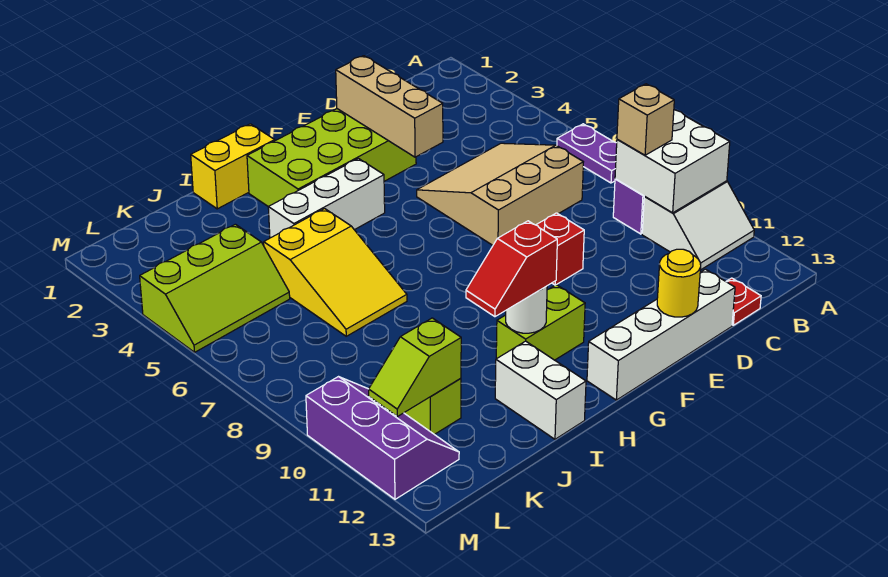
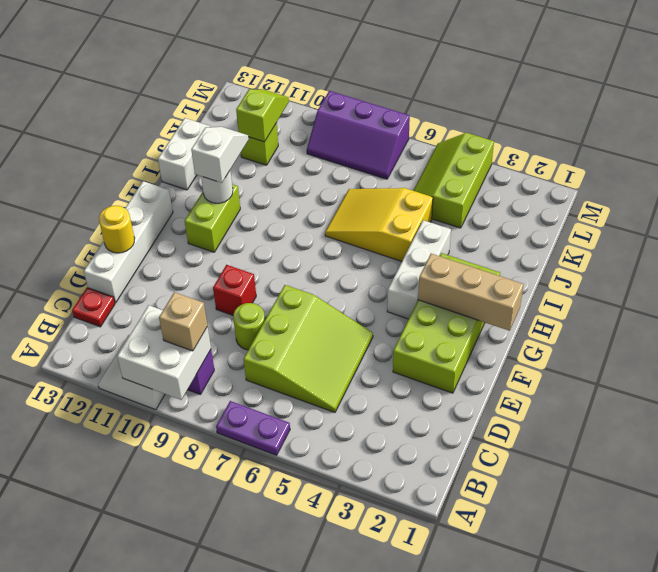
tan 3x3 slope [417,143,583,245] -> lime 3x3 slope [243,285,373,412]
none -> lime 1x1 round brick [233,303,265,350]
tan 1x3 brick [336,56,443,157] -> tan 1x3 brick moved to [418,254,524,331]
yellow 1x2 brick [191,124,275,209] -> none
red 1x2 slope [466,221,557,317] -> white 1x2 slope [191,127,249,183]
white 1x2 brick [495,341,586,439] -> white 1x2 brick turned to [158,118,210,190]
purple 2x3 slope [306,377,459,499] -> purple 2x3 slope moved to [307,91,410,179]

